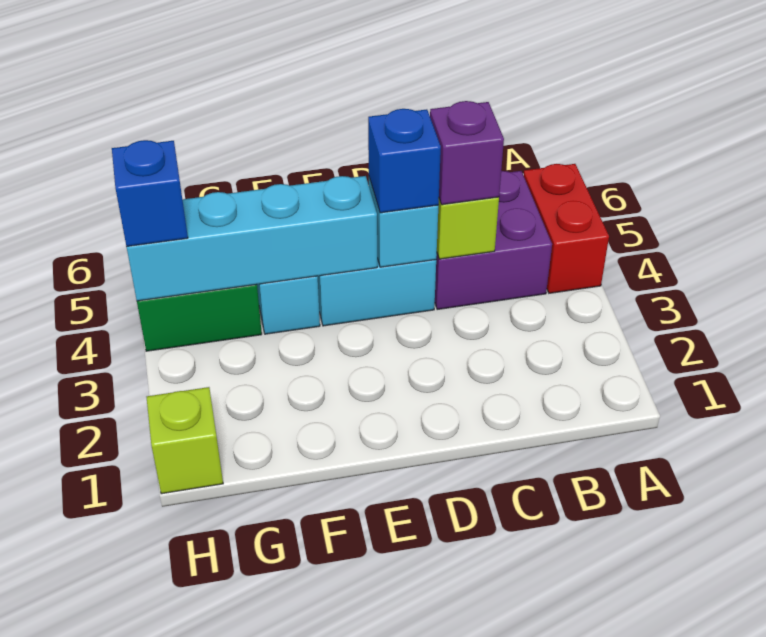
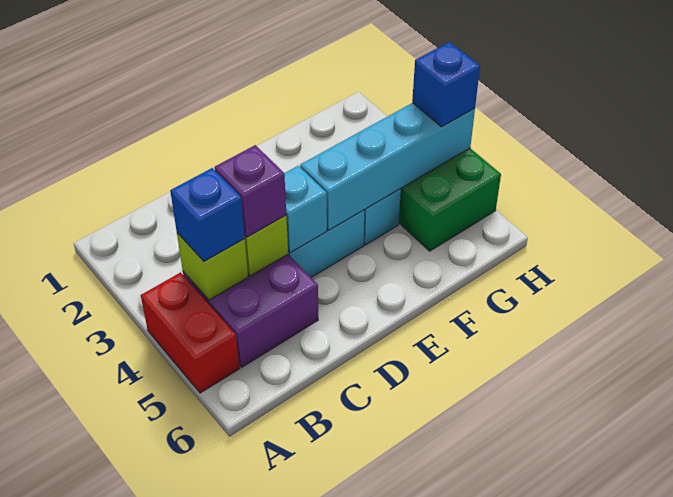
blue 1x1 brick [368,109,441,213] -> blue 1x1 brick moved to [170,168,245,261]
lime 1x1 brick [147,387,223,494] -> lime 1x1 brick moved to [177,233,248,300]

